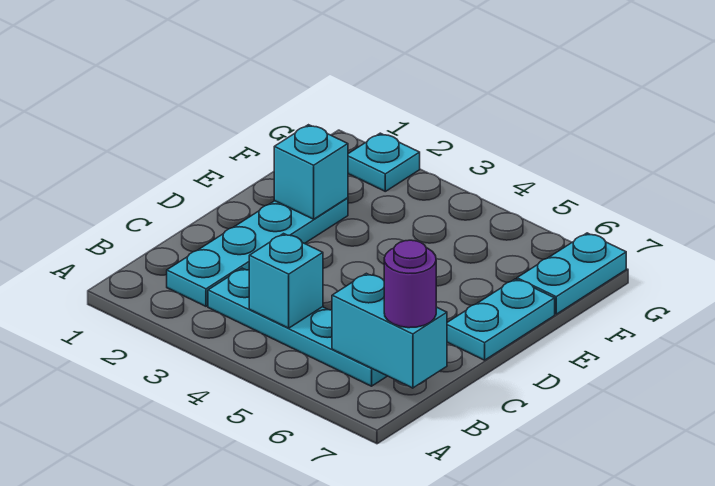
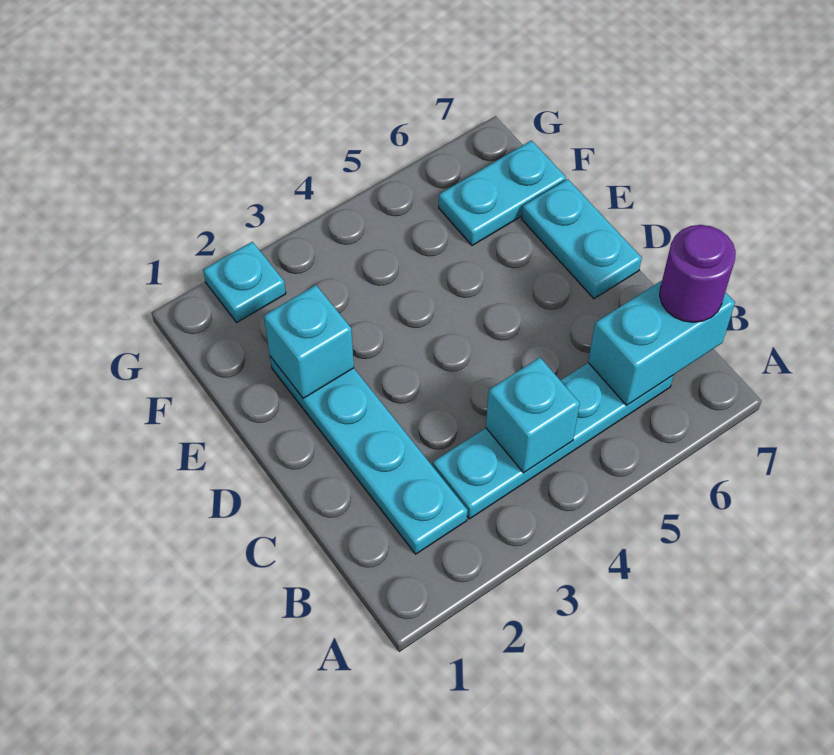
cyan 1x2 plate [517,233,626,314] -> cyan 1x2 plate turned to [439,141,566,246]

